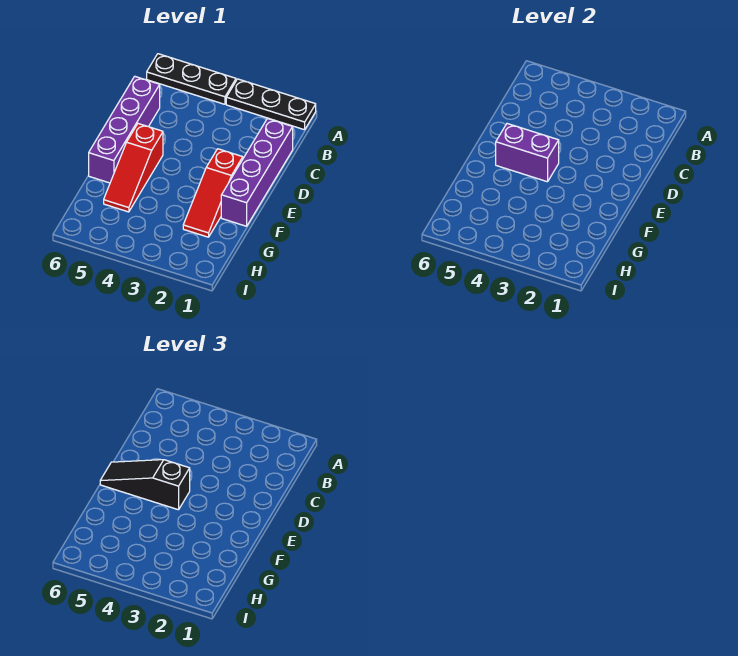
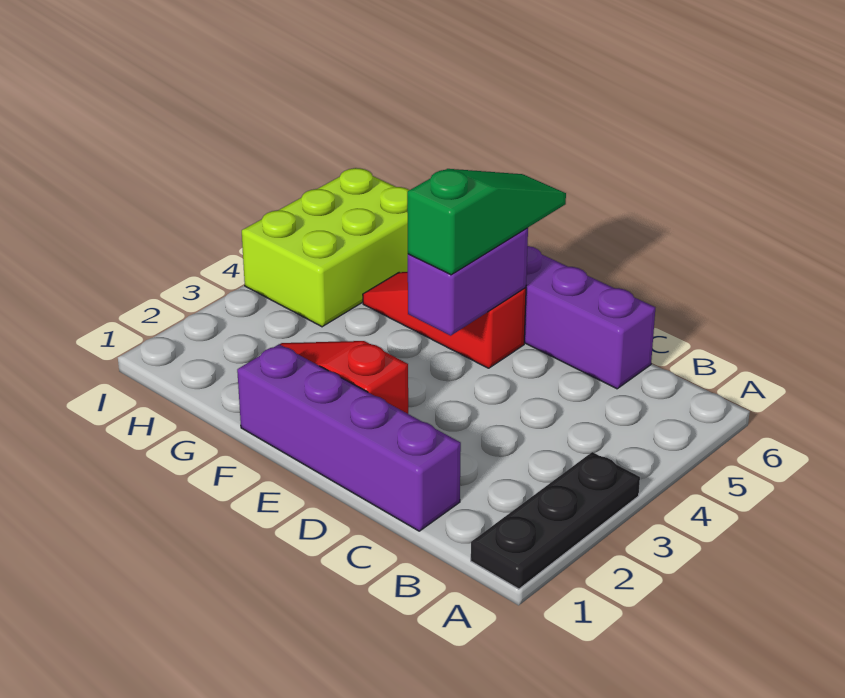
black 1x3 plate [147,54,236,104] -> none
black 1x3 slope [100,460,190,510] -> green 1x3 slope [407,169,566,275]
none -> lime 2x3 brick [242,168,409,327]

